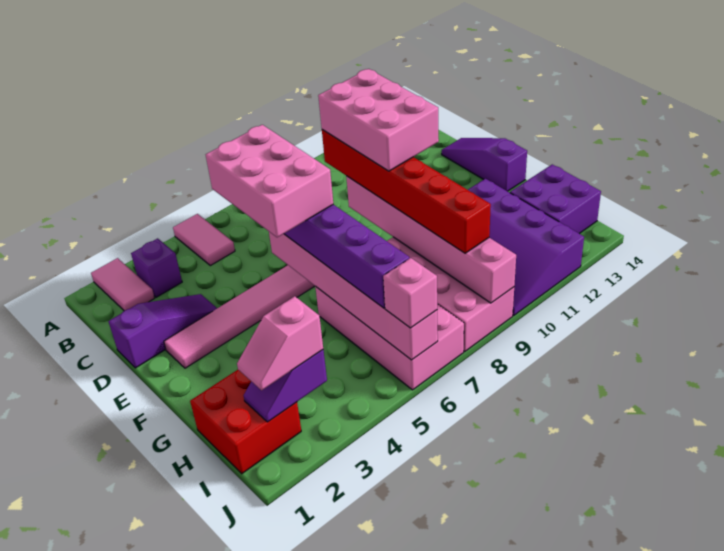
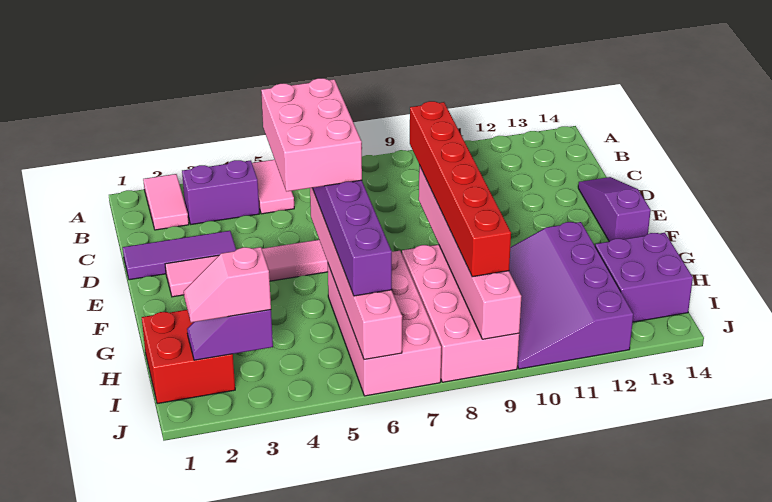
purple 1x1 brick [131,238,182,297] -> purple 1x2 brick [182,160,259,224]
purple 1x3 slope [109,294,217,368] -> purple 1x3 tile [123,231,236,280]
pink 2x3 brick [318,69,439,171] -> none
pink 1x1 brick [383,258,437,328] -> none

